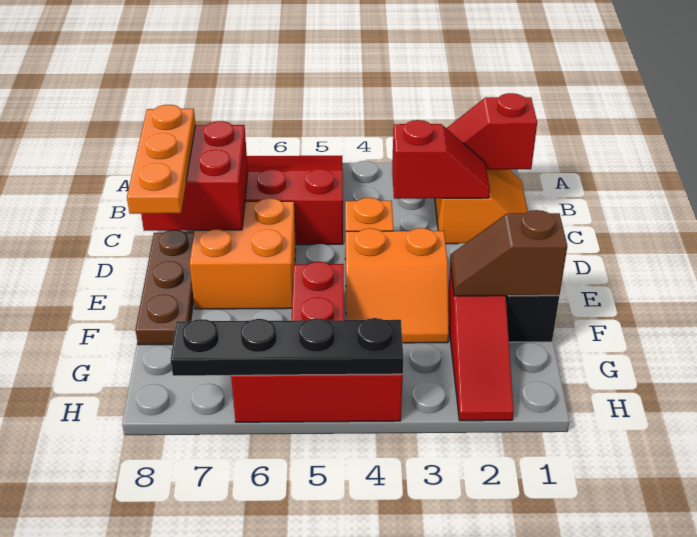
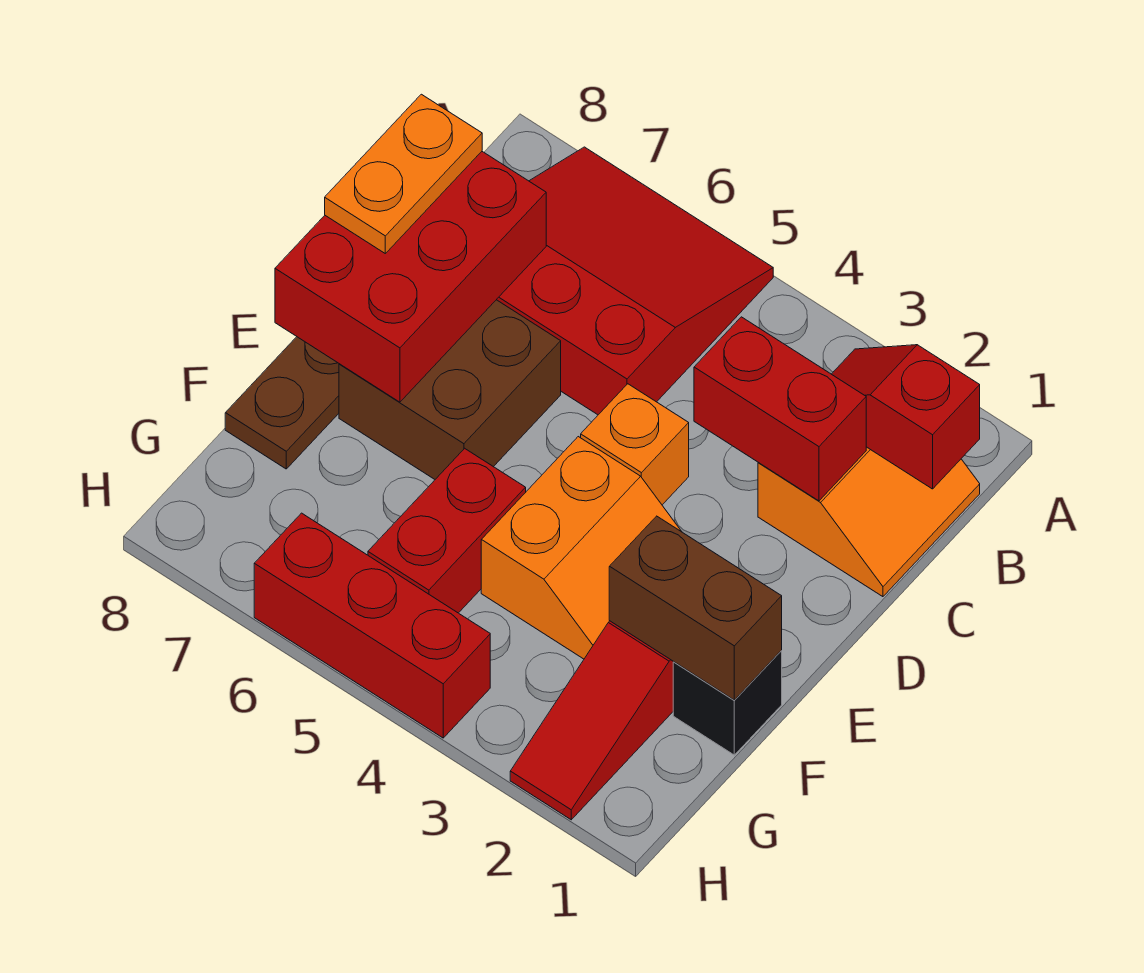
red 1x2 slope [392,120,490,199] -> red 1x2 brick [694,317,866,501]
red 2x2 brick [141,121,248,231] -> red 2x3 brick [275,152,546,402]
orange 1x3 plate [127,105,196,214] -> orange 1x2 plate [325,94,482,253]
orange 2x2 brick [190,198,296,309] -> brown 2x2 brick [339,300,561,479]
orange 2x2 slope [346,228,449,343] -> orange 2x2 slope turned to [481,437,682,659]
brown 1x2 slope [450,210,567,296] -> brown 1x2 brick [609,516,782,700]
black 1x4 plate [171,318,403,376] -> none

